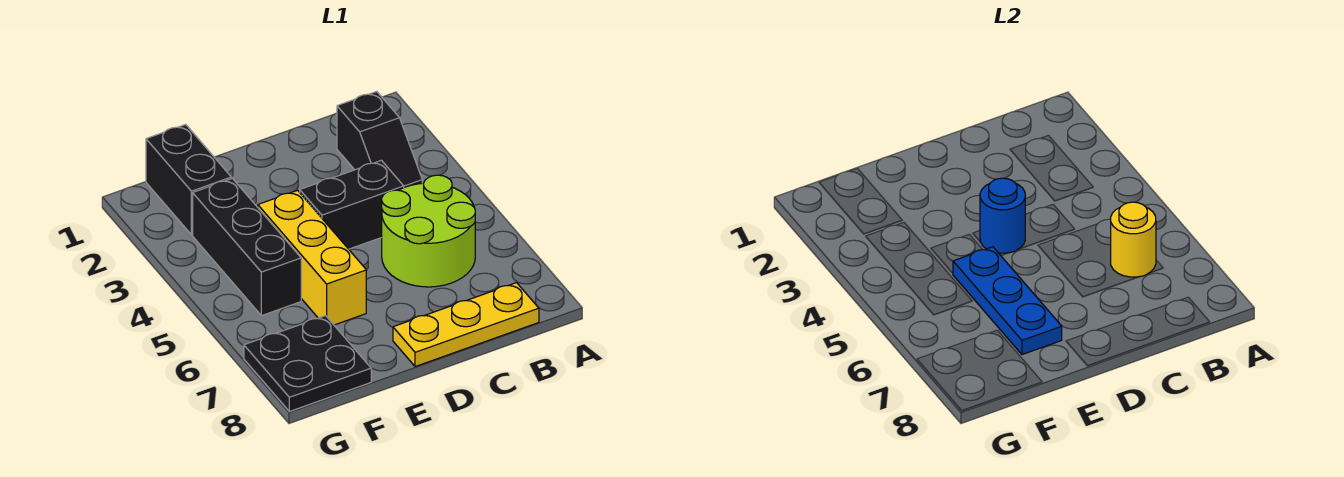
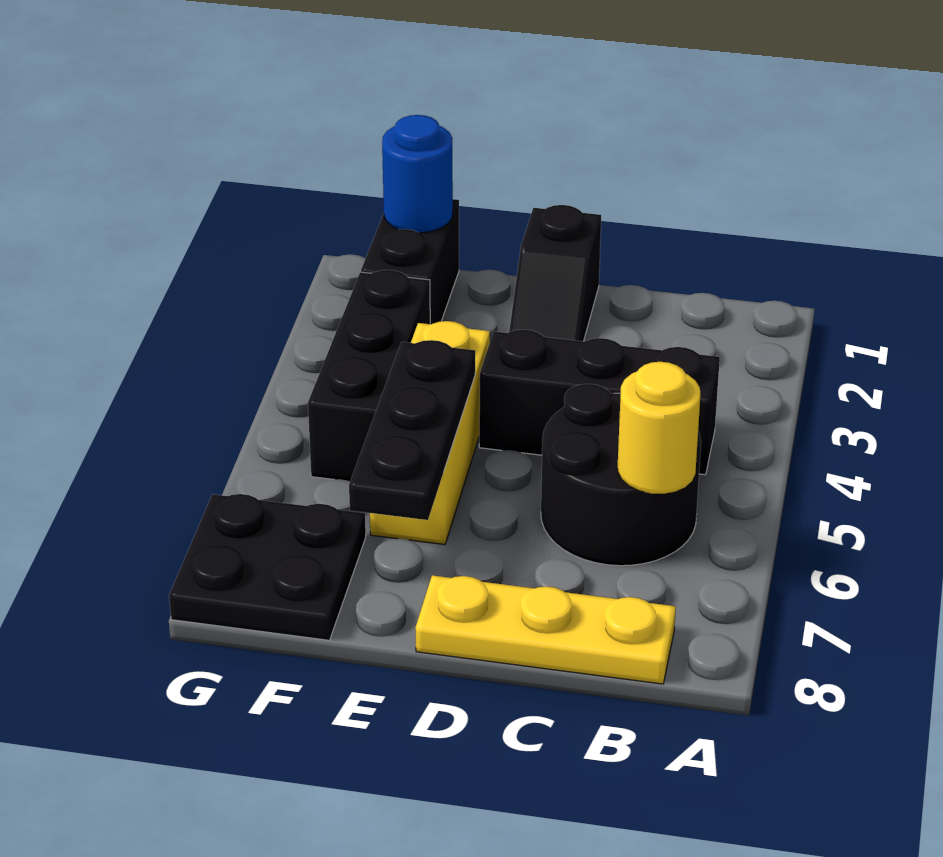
black 1x2 slope [337,92,422,187] -> black 1x2 slope moved to [509,205,601,341]
lime 2x2 round brick [382,175,475,287] -> black 2x2 round brick [541,384,701,566]
black 1x2 brick [300,160,404,249] -> black 1x3 brick [479,330,720,475]
blue 1x1 round brick [980,178,1025,253] -> blue 1x1 round brick moved to [382,115,453,233]
blue 1x3 plate [953,247,1062,355] -> black 1x3 plate [349,340,475,520]

